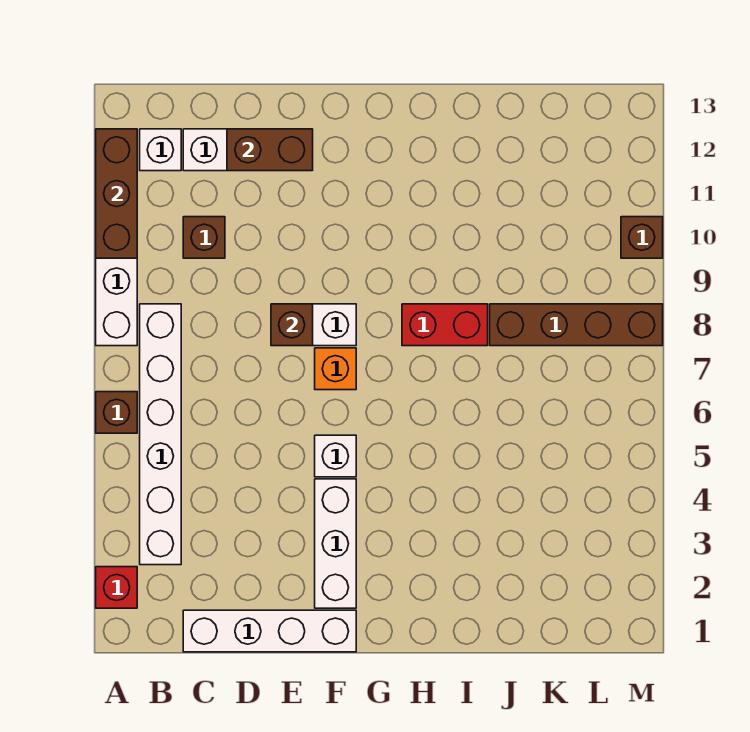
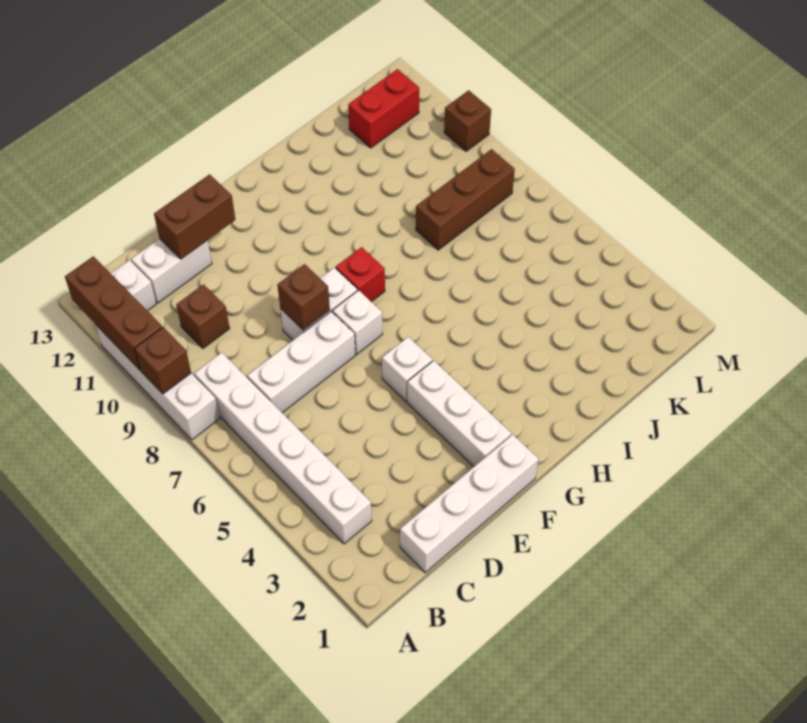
red 1x1 brick [96,567,137,608] -> red 1x1 brick moved to [336,247,385,302]
brown 1x1 brick [96,392,137,433] -> brown 1x1 brick moved to [134,327,191,394]
none -> white 1x3 brick [247,312,355,413]
orange 1x1 brick [315,348,356,390] -> white 1x1 brick [332,290,382,354]
red 1x2 brick [402,304,488,346] -> red 1x2 brick moved to [348,69,419,148]
brown 1x4 brick [490,304,663,346] -> brown 1x3 brick [416,149,515,250]

